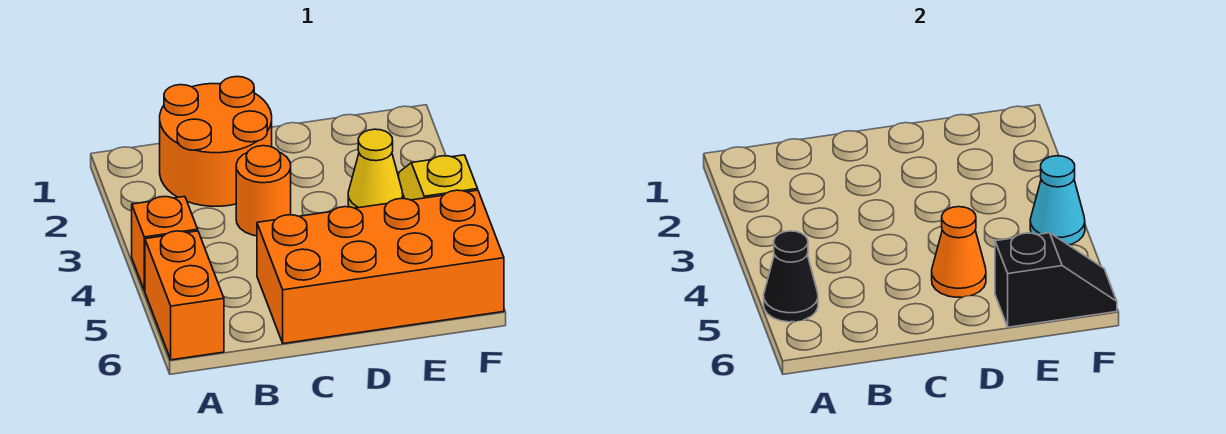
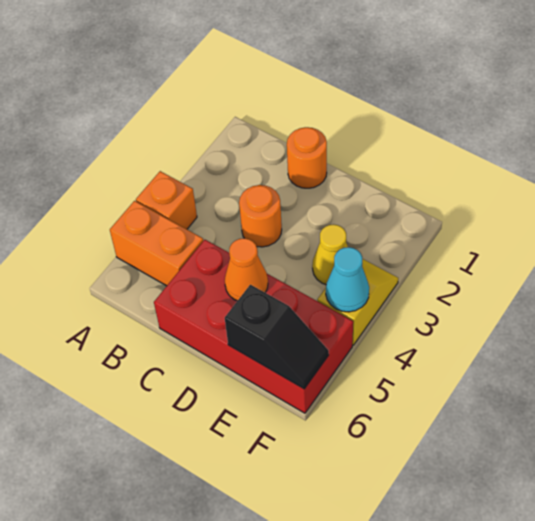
orange 1x2 brick [145,231,224,360] -> orange 1x2 brick turned to [110,201,203,286]
black 1x1 cone [764,231,818,322] -> none
orange 2x2 round brick [160,77,272,206] -> orange 1x1 round brick [287,127,327,188]
orange 2x4 brick [257,190,504,344] -> red 2x4 brick [154,240,353,413]

